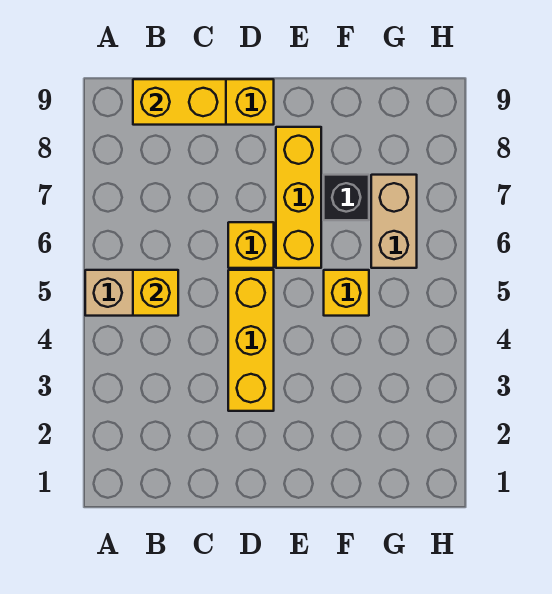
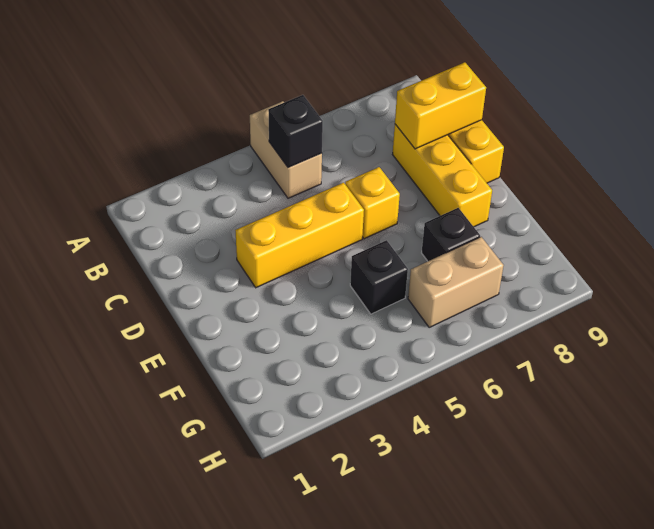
yellow 1x1 brick [133,270,178,316] -> black 1x1 brick [268,95,323,168]
yellow 1x2 brick [133,79,226,125] -> yellow 1x2 brick turned to [395,62,486,149]
yellow 1x3 brick [276,127,321,268] -> yellow 1x3 brick turned to [393,124,492,227]
yellow 1x1 brick [324,270,369,316] -> black 1x1 brick [350,240,408,314]

